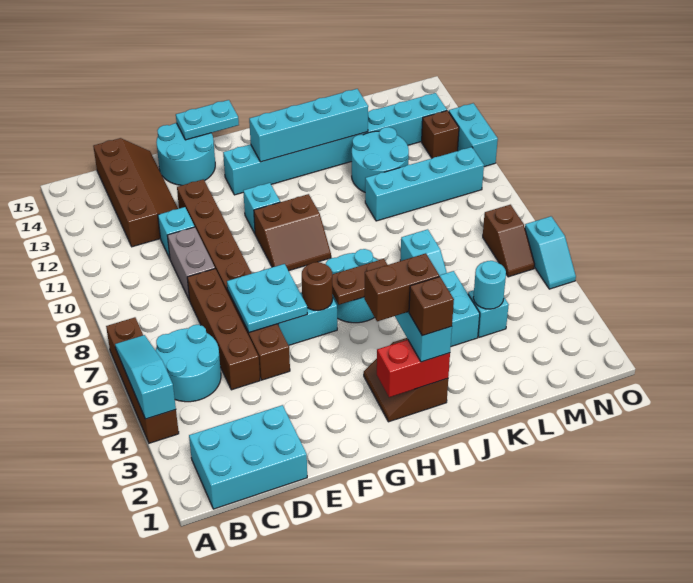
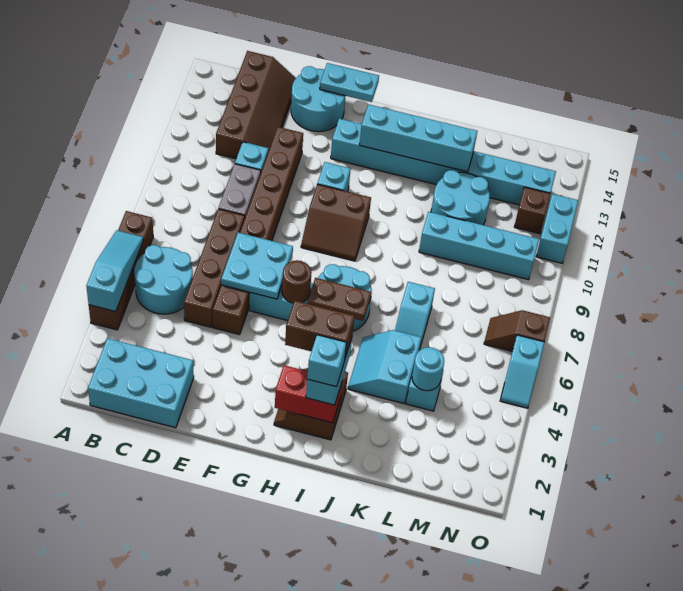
brown 1x1 brick [409,277,454,336] -> cyan 1x1 brick [307,335,346,387]
brown 1x2 slope [483,205,535,277] -> brown 1x2 slope turned to [484,310,550,351]

